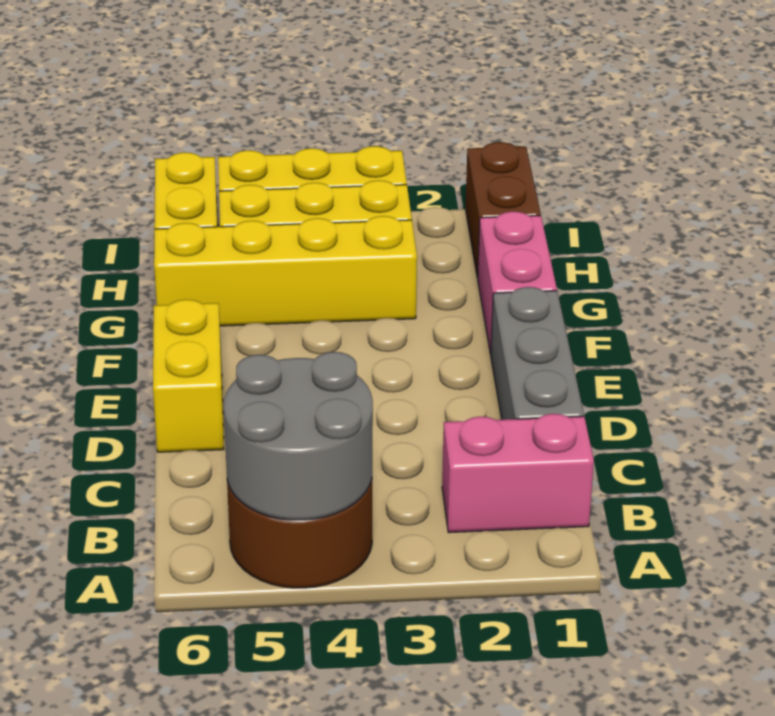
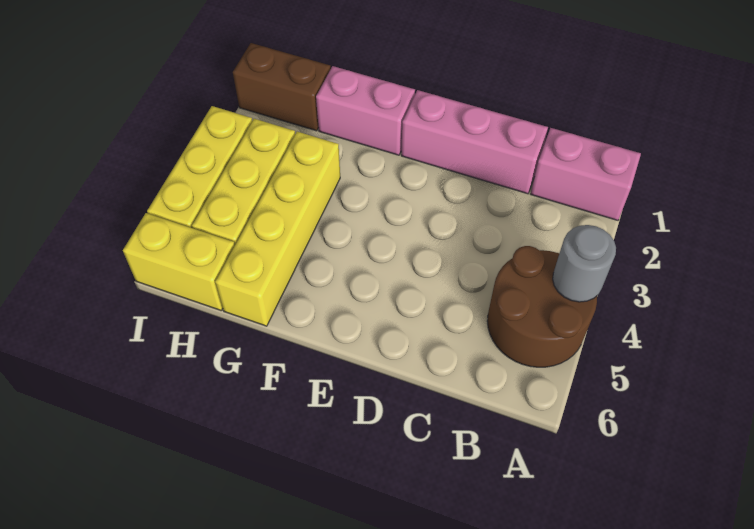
grey 2x2 round brick [224,352,373,520] -> grey 1x1 round brick [553,225,616,302]
pink 1x2 brick [442,414,594,533] -> pink 1x2 brick turned to [531,128,641,220]
grey 1x3 brick [491,287,584,420] -> pink 1x3 brick [401,90,548,194]
yellow 1x2 brick [153,299,224,452] -> none

